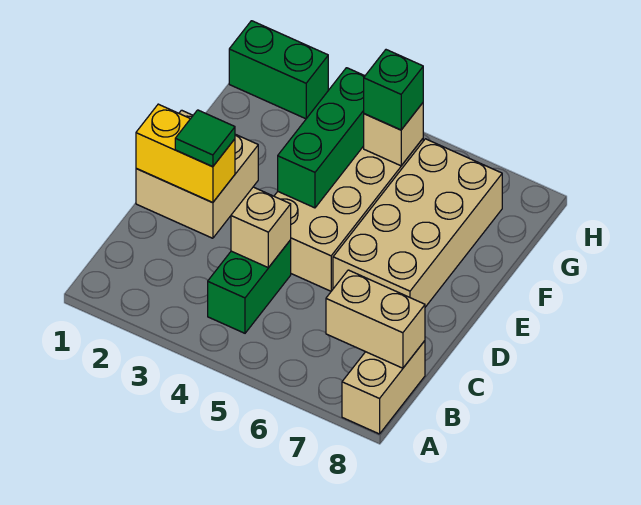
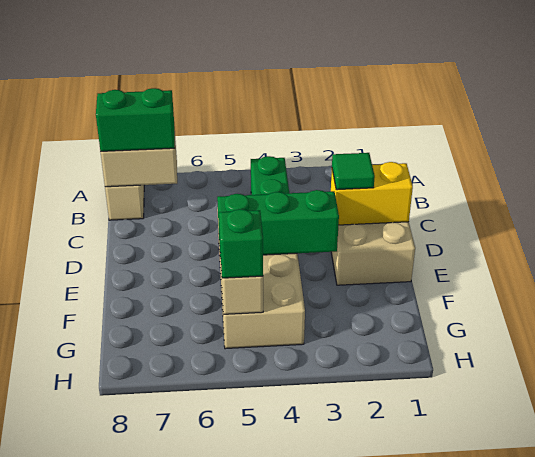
tan 1x1 brick [231,187,291,268] -> none
tan 2x4 brick [333,139,502,307] -> none
green 1x3 brick [278,68,365,208] -> green 1x3 brick turned to [217,190,339,257]
green 1x2 brick [229,21,328,119] -> green 1x2 brick moved to [96,88,175,151]

